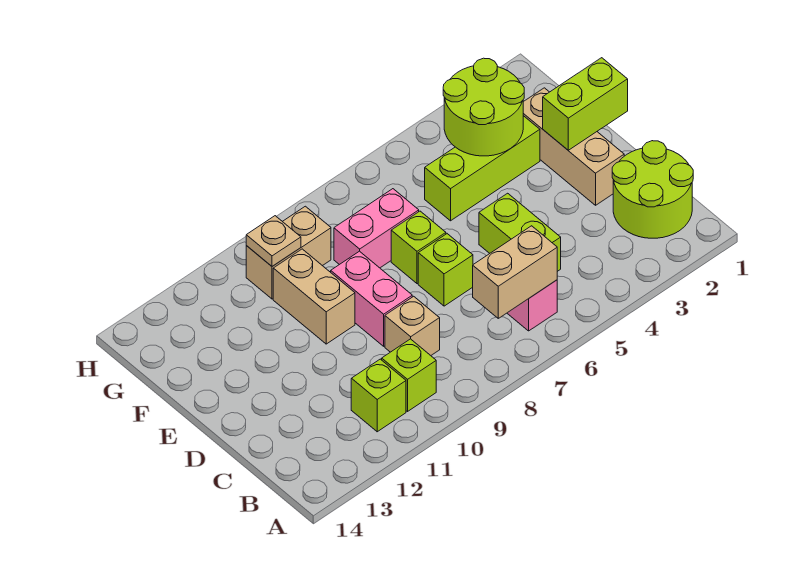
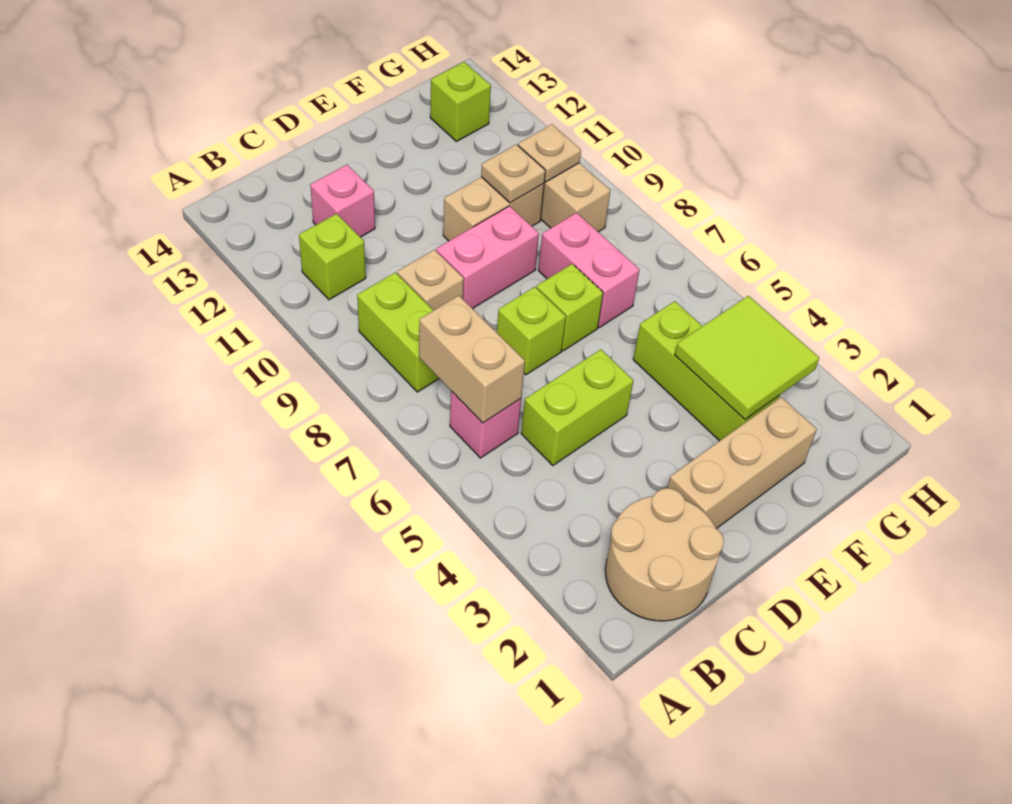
lime 2x2 round brick [612,141,693,238] -> tan 2x2 round brick [605,488,724,621]
lime 1x1 brick [382,339,436,411] -> lime 1x1 brick moved to [430,62,491,141]
none -> pink 1x1 brick [310,165,375,237]
lime 1x2 brick [543,58,628,150] -> lime 1x2 brick moved to [357,272,439,392]
lime 2x2 round brick [443,58,524,156] -> lime 2x2 tile [675,296,819,419]
none -> tan 1x1 plate [481,144,545,203]

